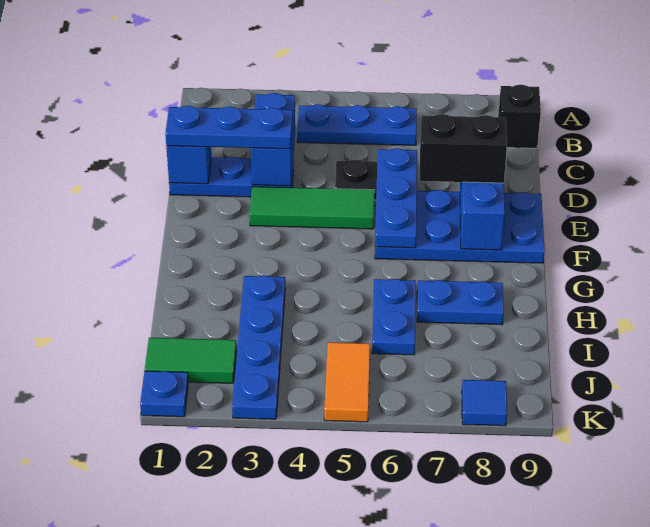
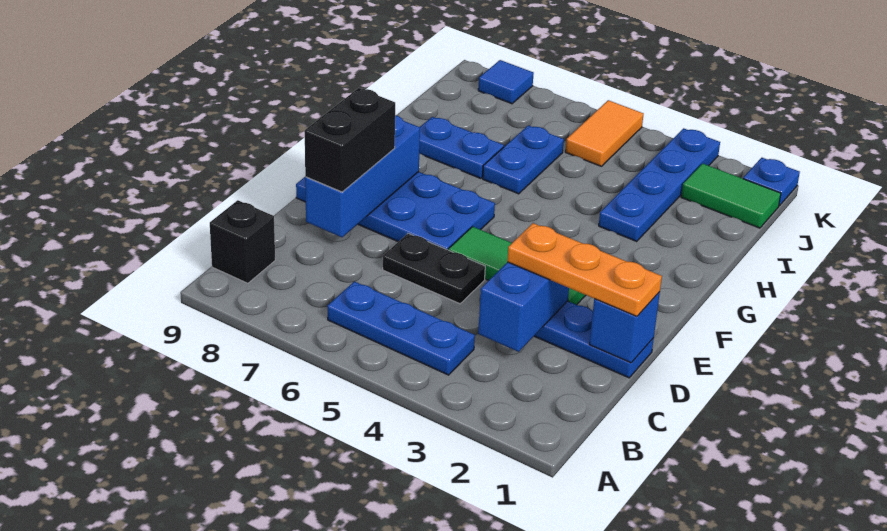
blue 1x3 plate [165,106,293,149] -> orange 1x3 plate [507,223,662,316]
blue 1x3 plate [375,148,417,248] -> none
black 1x2 brick [420,114,507,183] -> black 1x2 brick turned to [305,88,395,192]

